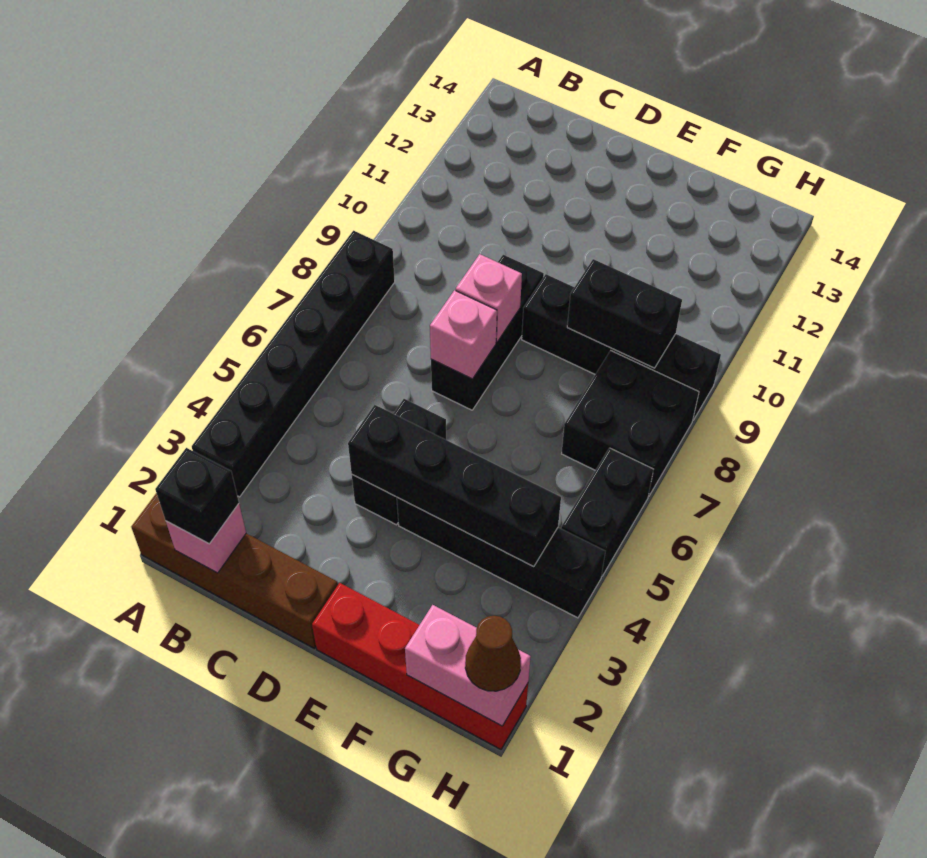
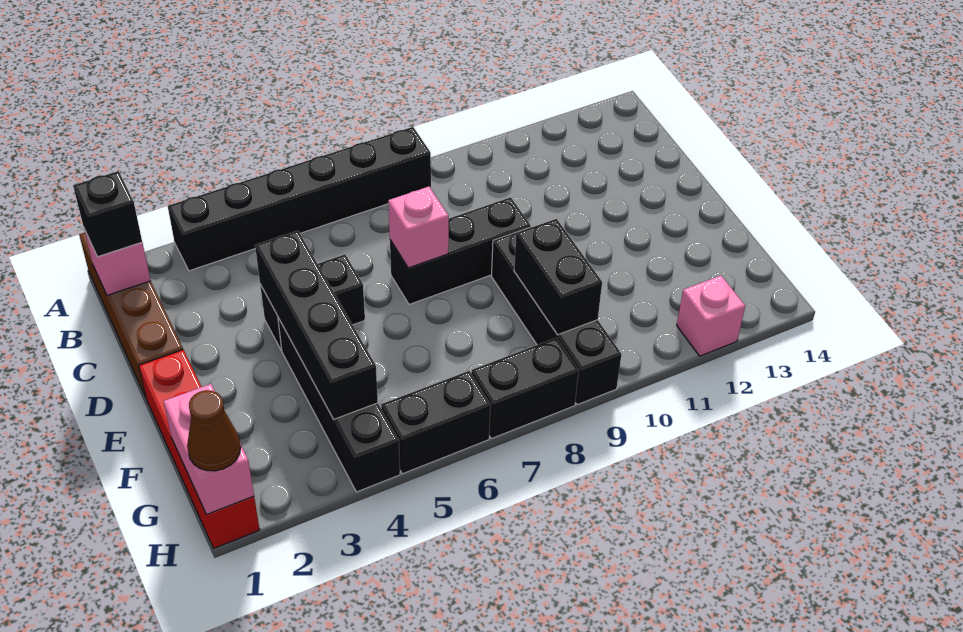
pink 1x1 brick [456,254,522,342] -> pink 1x1 brick moved to [677,276,745,356]
black 2x2 brick [562,351,699,496] -> black 1x2 brick [471,338,579,439]

